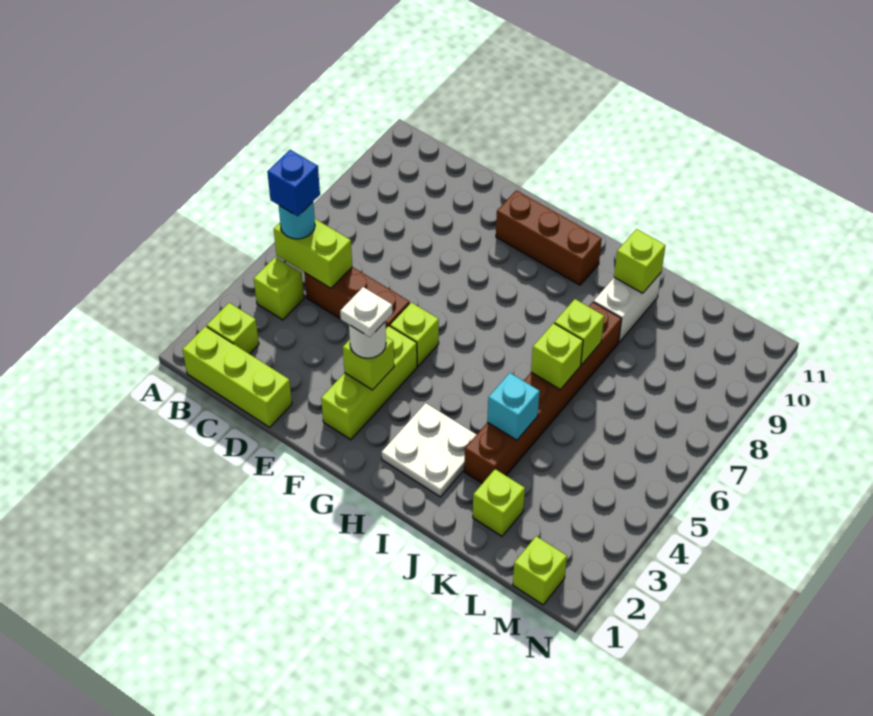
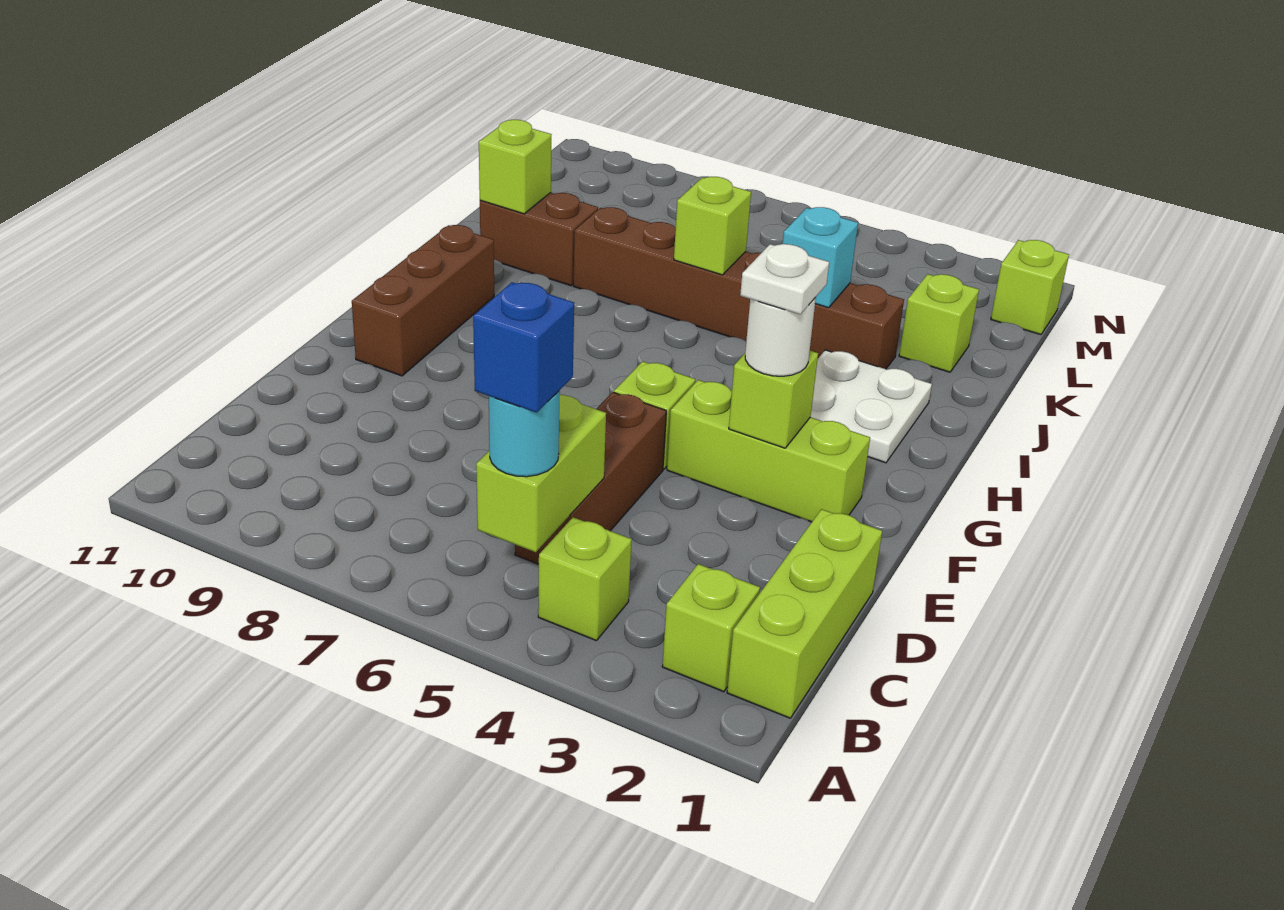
lime 1x1 brick [554,299,604,365] -> none
white 1x2 brick [594,273,661,342] -> brown 1x2 brick [480,193,598,286]

